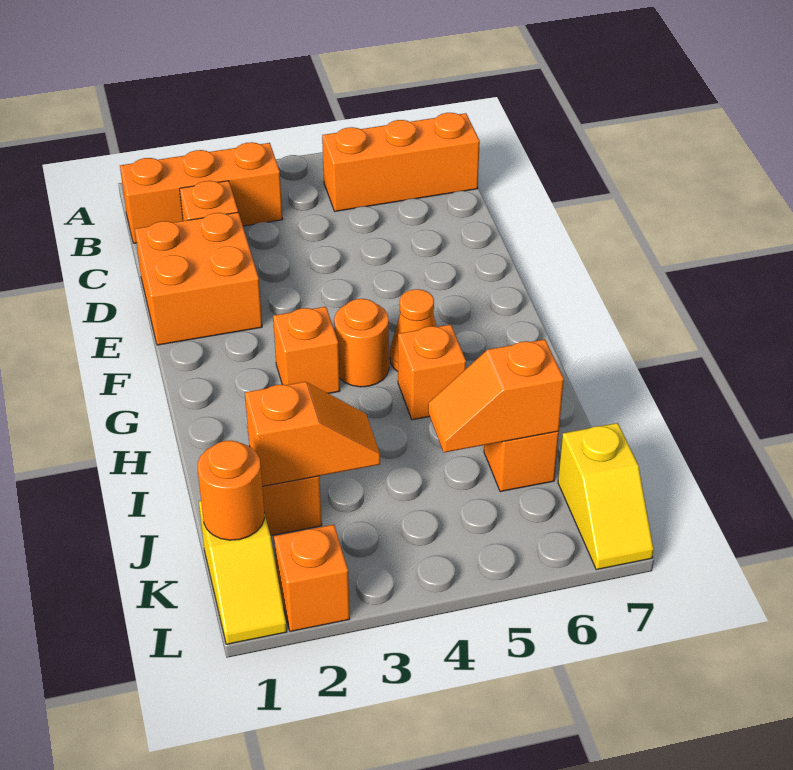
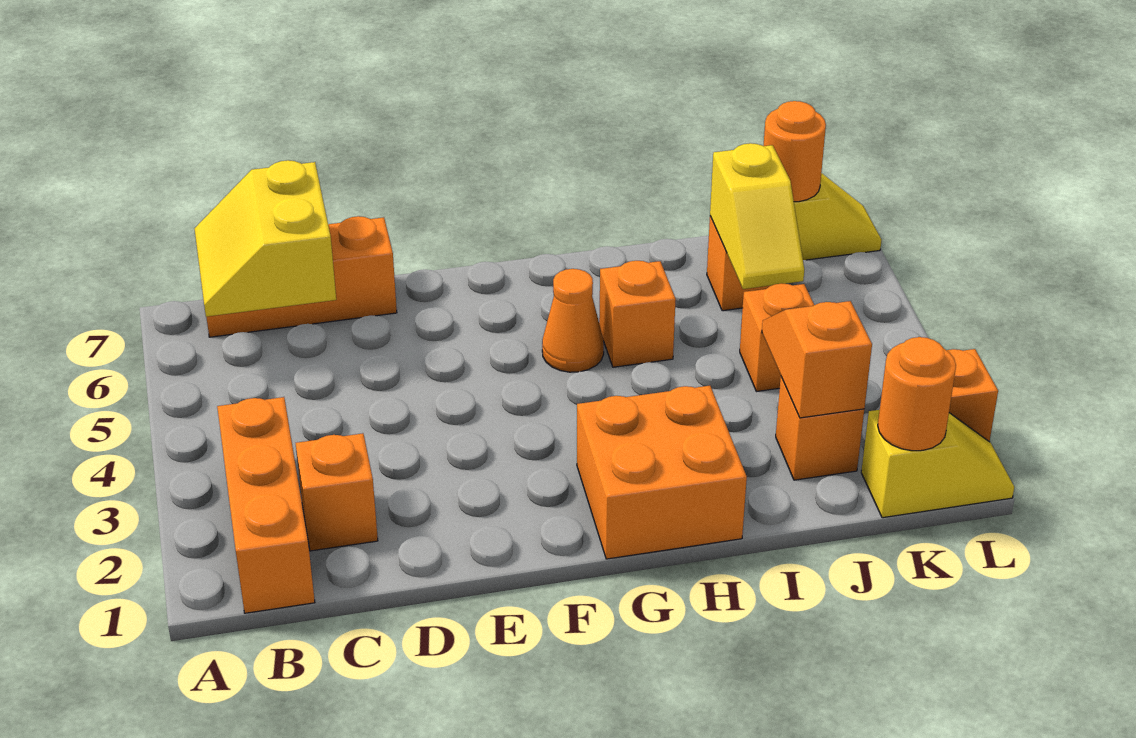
orange 1x3 brick [322,113,480,211] -> orange 1x3 brick turned to [206,216,397,337]
none -> yellow 2x2 slope [194,160,336,317]
orange 2x2 brick [135,212,262,345] -> orange 2x2 brick moved to [577,386,747,559]
orange 1x1 brick [273,307,340,394] -> orange 1x1 brick moved to [740,283,814,392]
orange 1x1 round brick [334,299,389,387] -> orange 1x1 round brick moved to [763,101,826,202]
orange 1x2 slope [428,339,564,453] -> yellow 1x2 slope [710,143,804,289]

